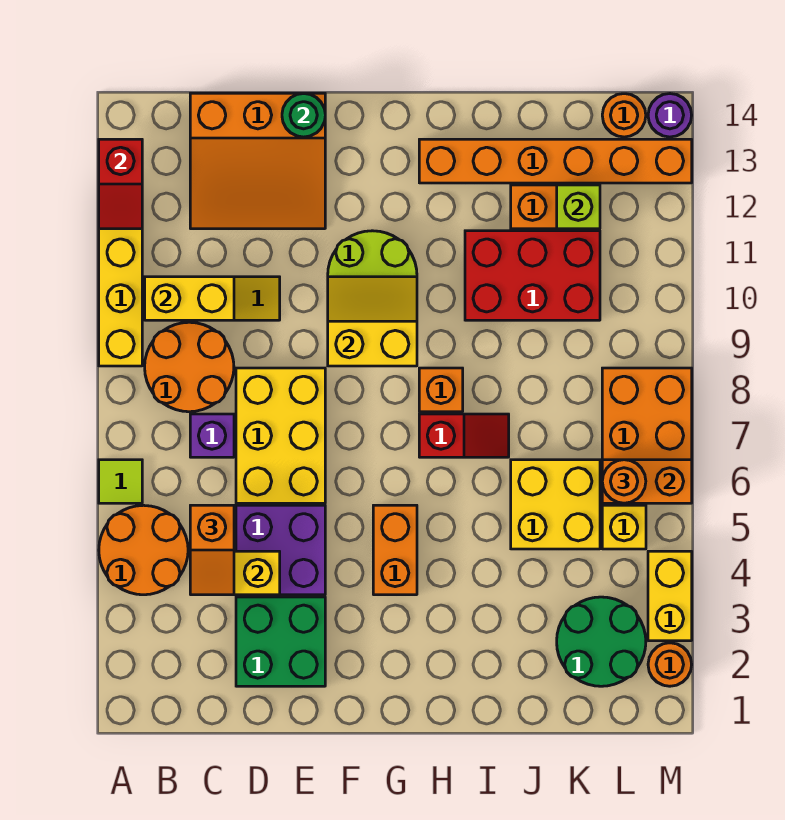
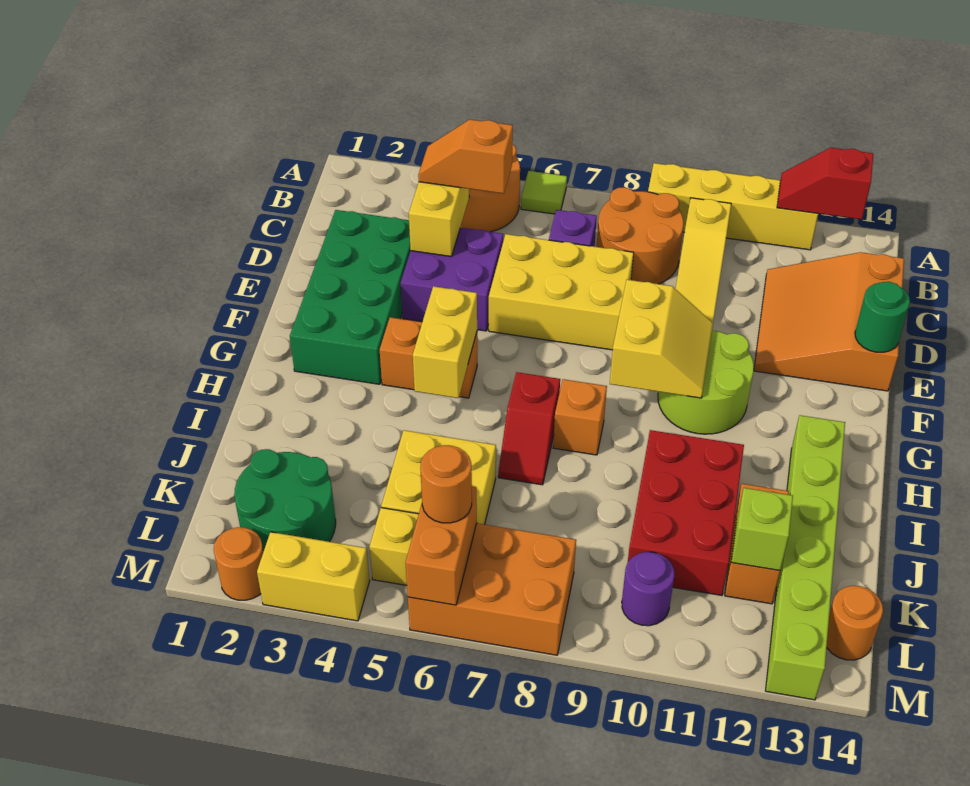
yellow 1x2 brick [145,277,234,320] -> yellow 1x2 brick moved to [413,286,477,398]
green 2x2 brick [236,597,325,686] -> green 2x4 brick [290,210,411,384]
orange 1x6 brick [419,139,692,183] -> lime 1x6 brick [766,415,845,700]
purple 1x1 round brick [648,94,692,137] -> purple 1x1 round brick moved to [622,552,674,626]

